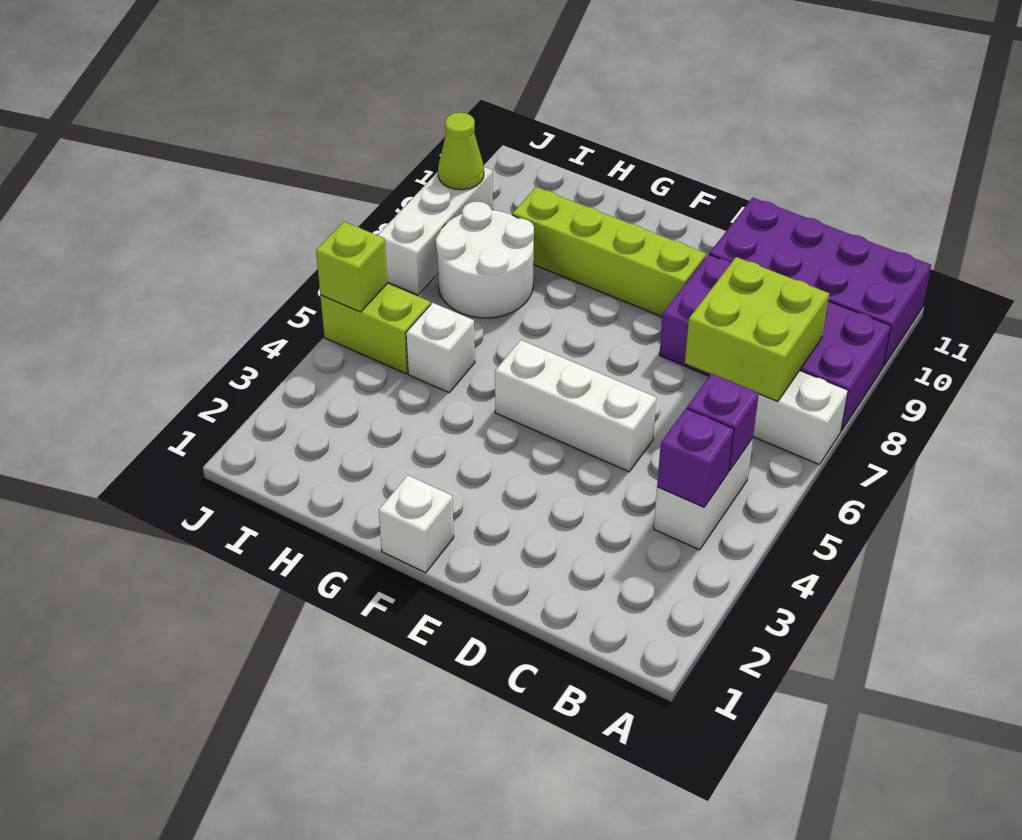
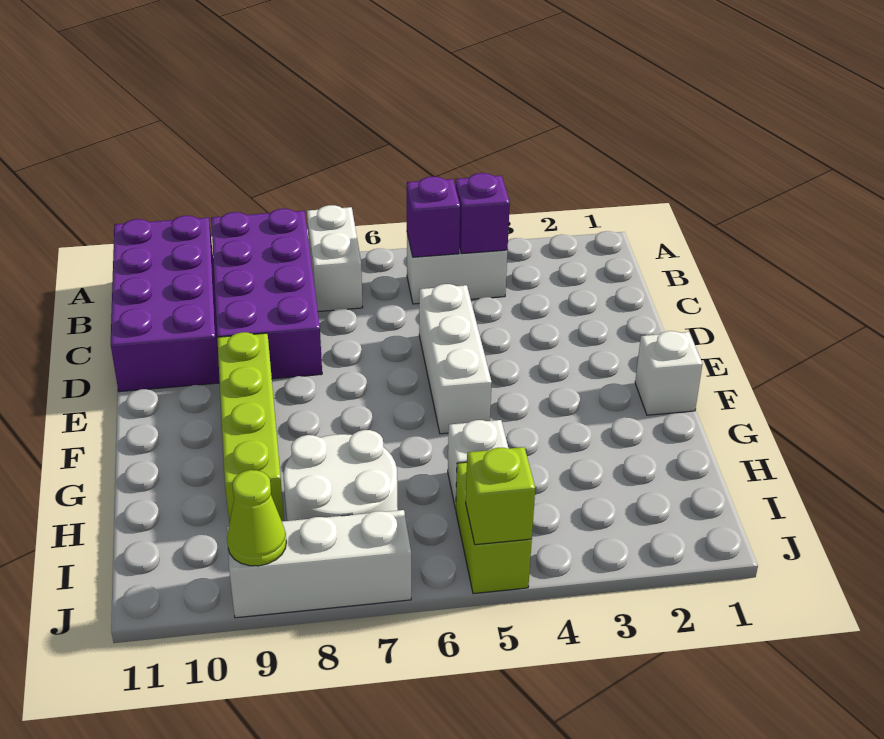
lime 2x2 brick [685,257,829,402] -> none

